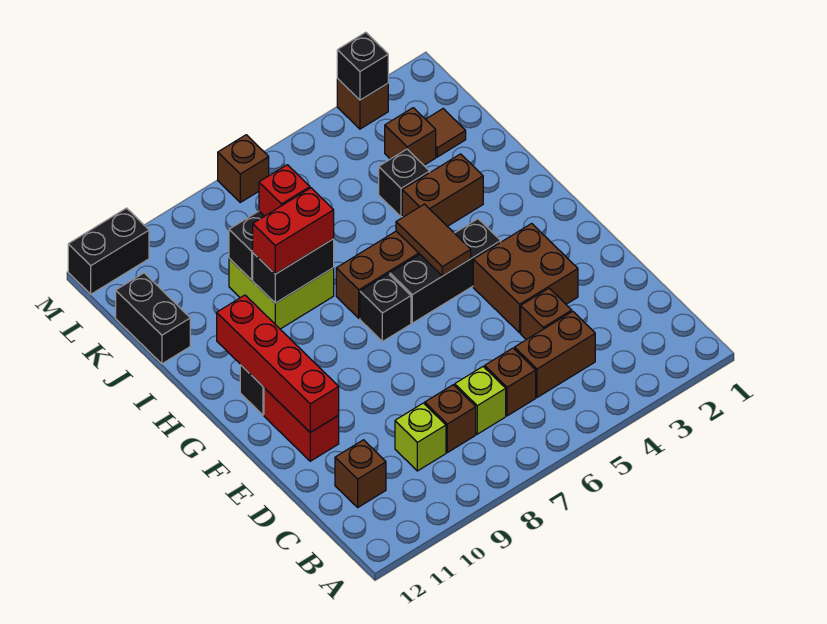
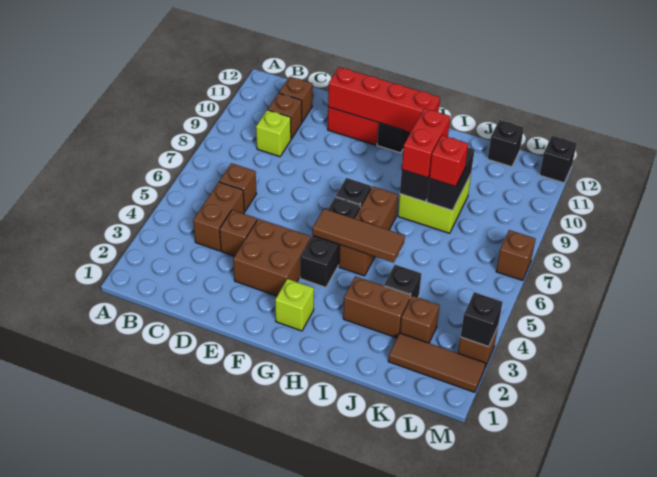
lime 1x1 brick [455,367,506,434] -> lime 1x1 brick moved to [275,279,314,331]
brown 1x1 brick [425,385,476,453] -> brown 1x1 brick moved to [268,93,302,139]
brown 1x2 tile [396,204,471,276] -> brown 1x3 tile [312,209,405,263]
brown 1x2 brick [402,154,483,226] -> brown 1x2 brick turned to [343,276,411,338]
black 1x2 brick [116,273,190,364] -> black 1x1 brick [488,120,524,167]
brown 1x1 tile [426,109,466,157] -> brown 1x3 tile [388,333,486,392]
black 1x2 brick [68,208,149,294] -> black 1x1 brick [540,136,577,183]

